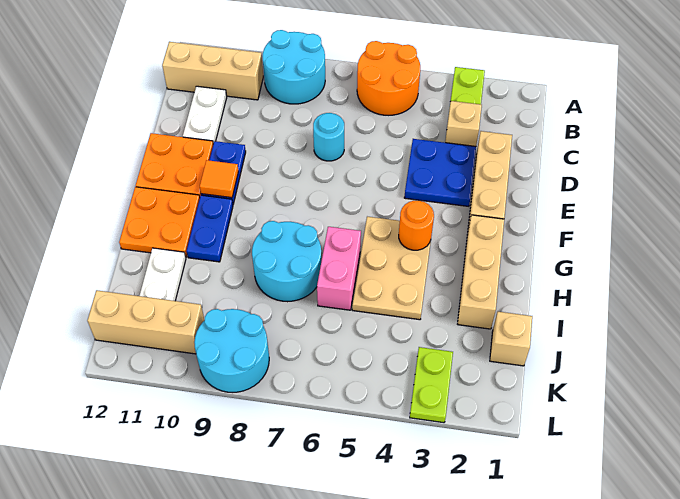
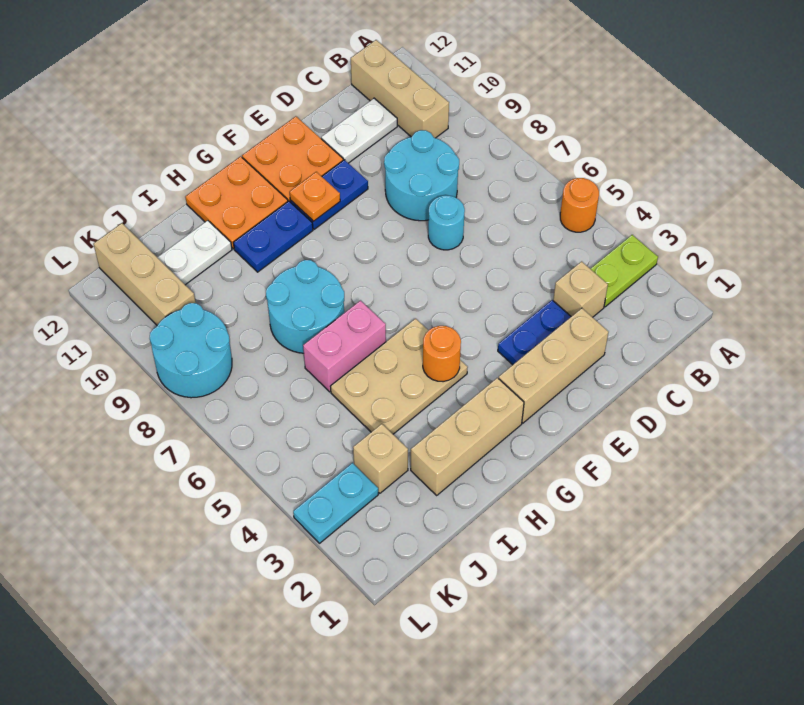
orange 2x2 round brick [357,41,420,115] -> orange 1x1 round brick [560,178,599,232]
cyan 2x2 round brick [262,30,325,104] -> cyan 2x2 round brick moved to [384,130,459,221]
blue 2x2 plate [404,139,476,206] -> blue 1x2 plate [498,300,571,365]
orange 1x1 tile [200,160,238,198] -> orange 1x1 plate [290,172,340,221]
tan 1x1 brick [490,312,532,366] -> tan 1x1 brick moved to [353,424,408,493]
lime 1x2 plate [410,347,453,423] -> cyan 1x2 plate [293,463,378,543]

